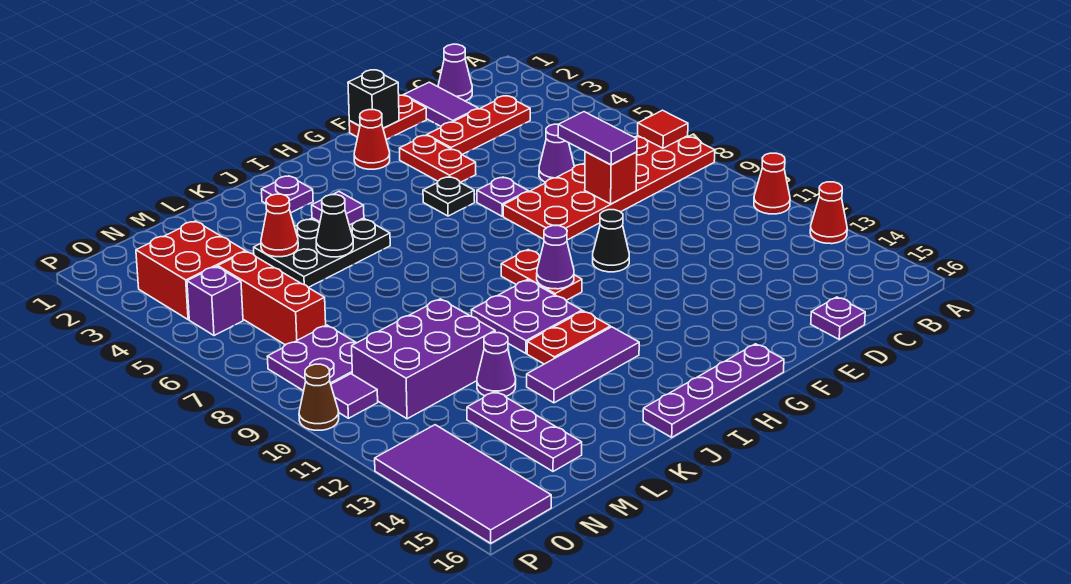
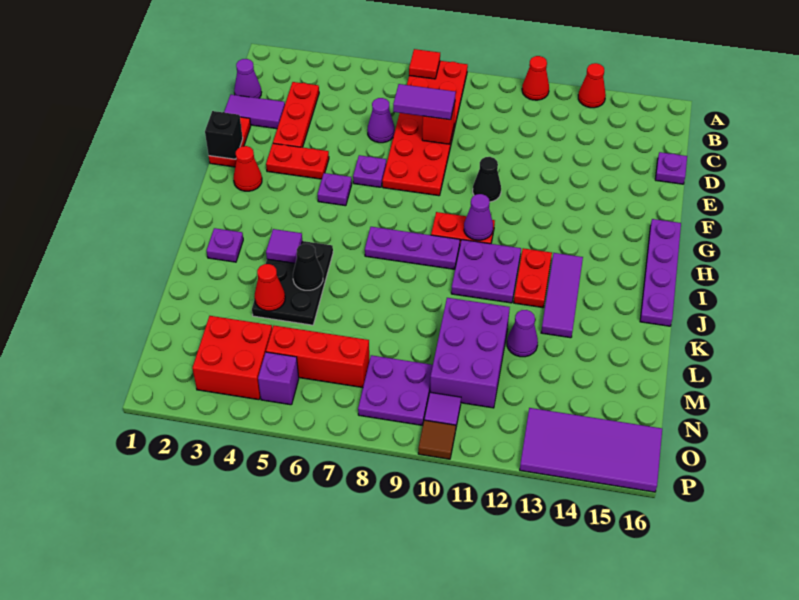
black 1x1 plate [423,177,475,216] -> purple 1x1 plate [318,173,352,206]
purple 1x3 plate [467,391,582,471] -> purple 1x3 plate moved to [365,227,460,269]
brown 1x1 cone [299,364,339,430] -> brown 1x1 tile [418,420,456,459]

